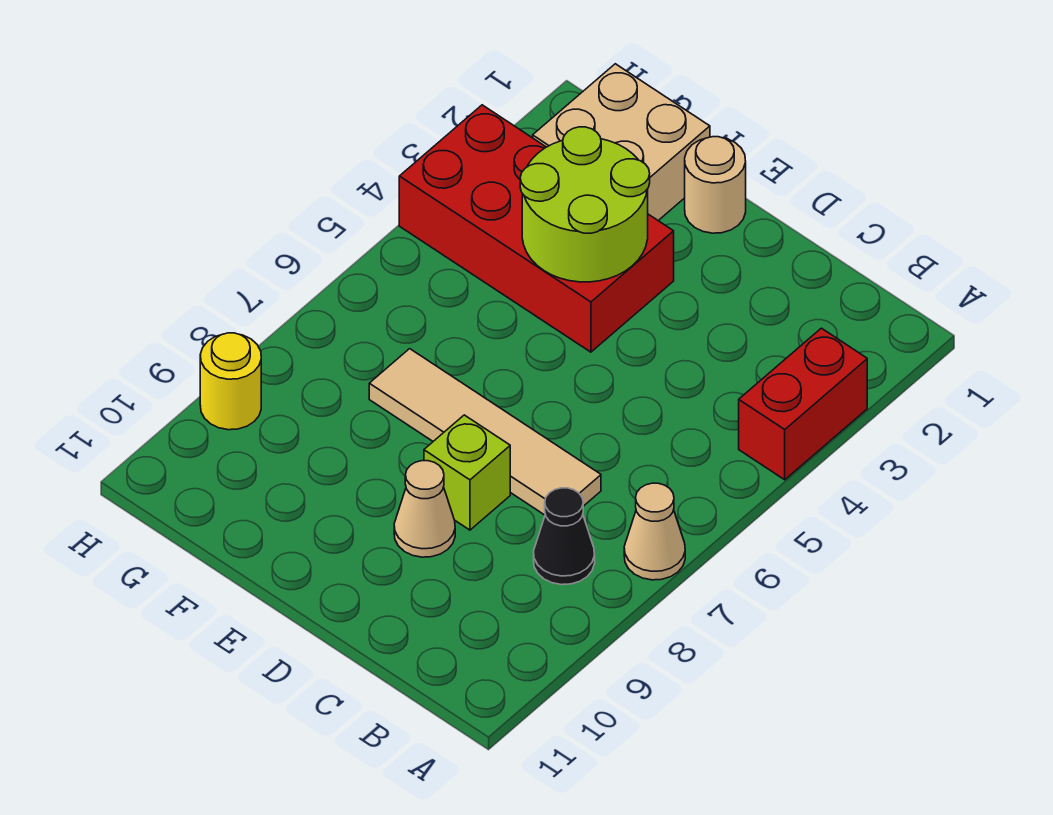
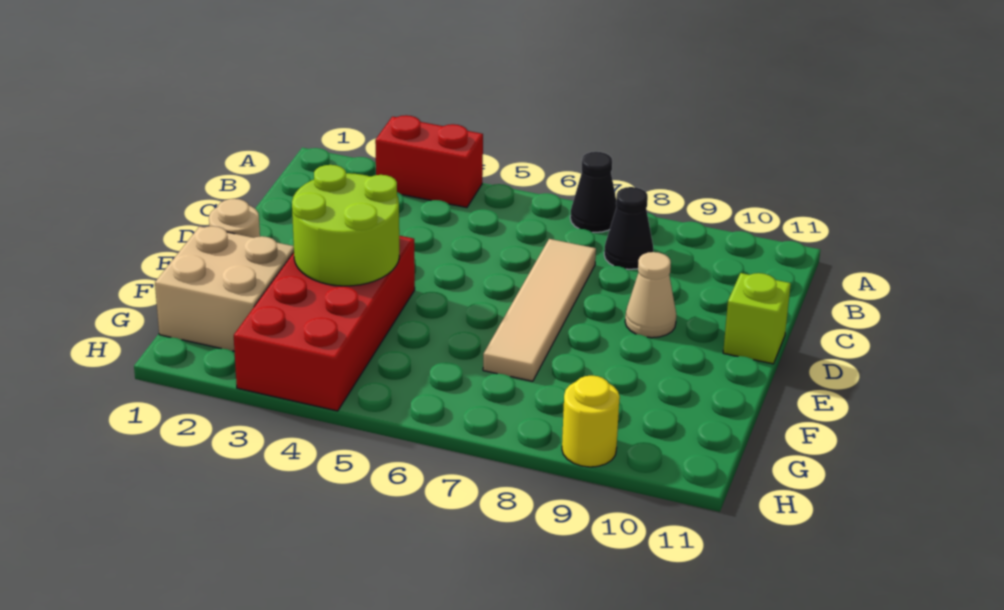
tan 1x1 cone [624,483,685,580] -> black 1x1 cone [570,152,616,232]
lime 1x1 brick [424,415,510,530] -> lime 1x1 brick moved to [723,273,791,364]

